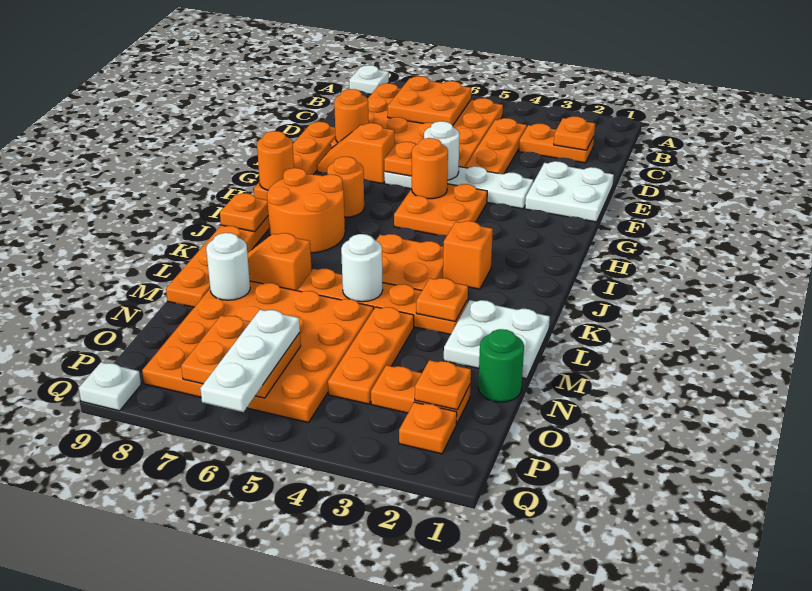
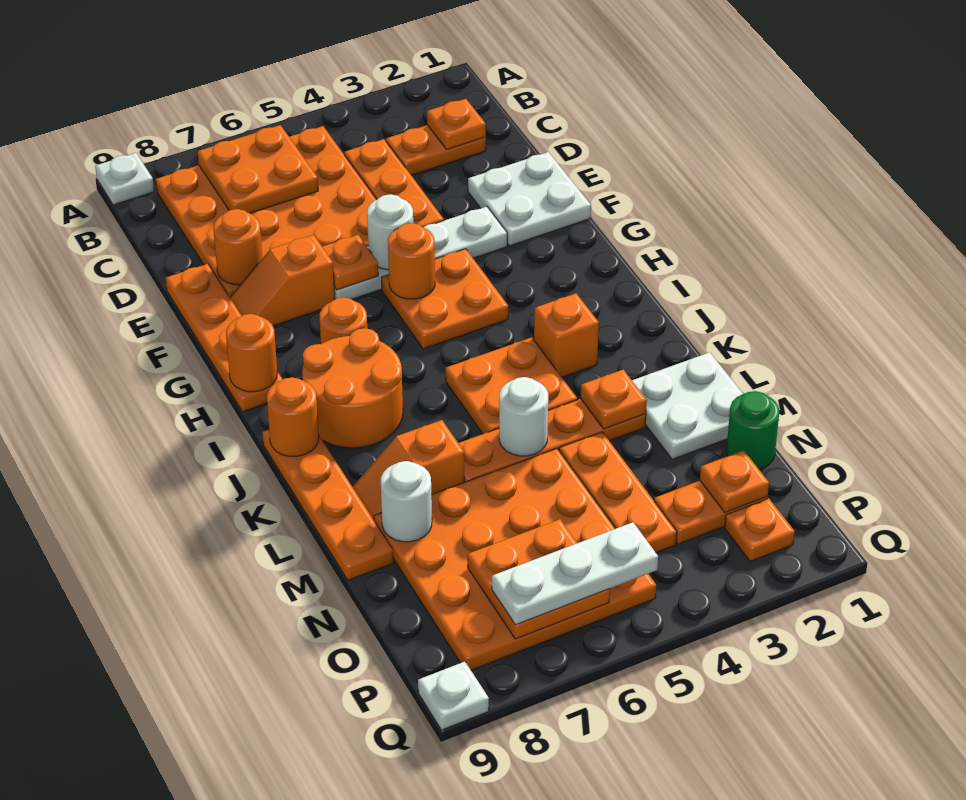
orange 1x1 plate [220,193,268,232] -> orange 1x1 round brick [267,377,319,457]
white 1x3 plate [200,310,300,412] -> white 1x3 plate turned to [492,522,658,625]

